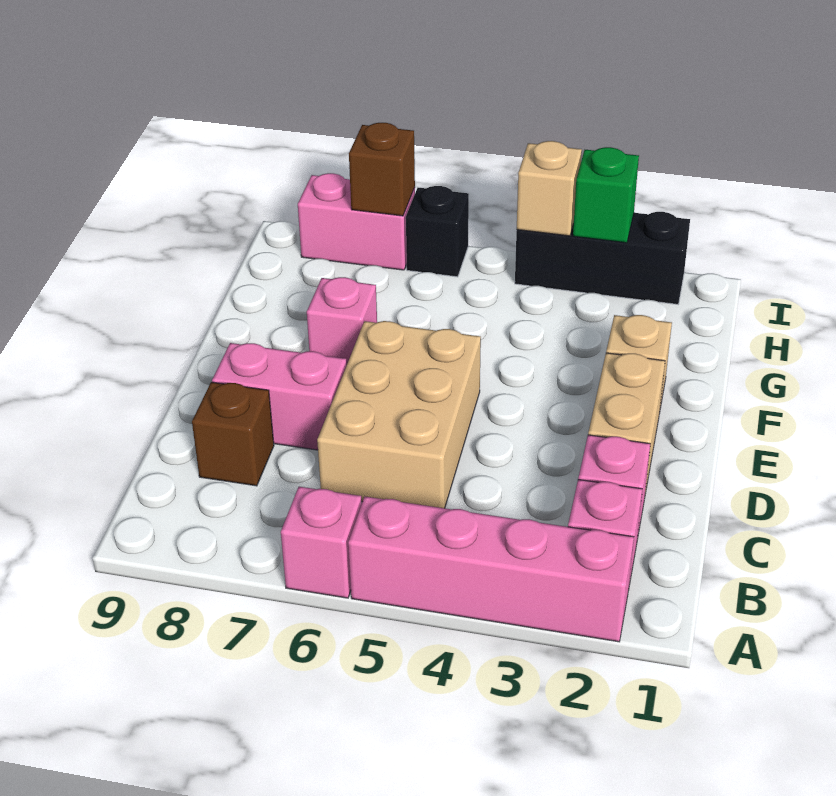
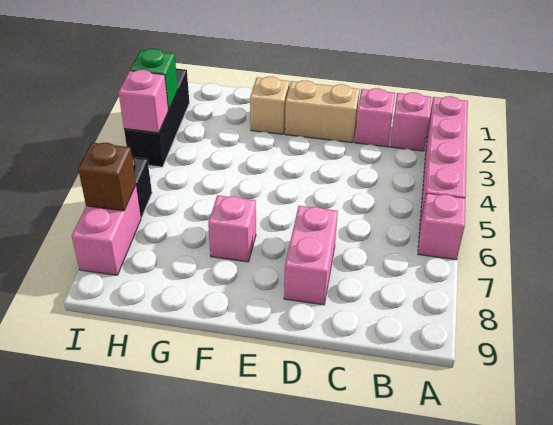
tan 2x3 brick [317,321,481,508] -> none
brown 1x1 brick [192,382,274,486] -> none
tan 1x1 brick [517,141,582,236] -> pink 1x1 brick [118,70,168,133]

